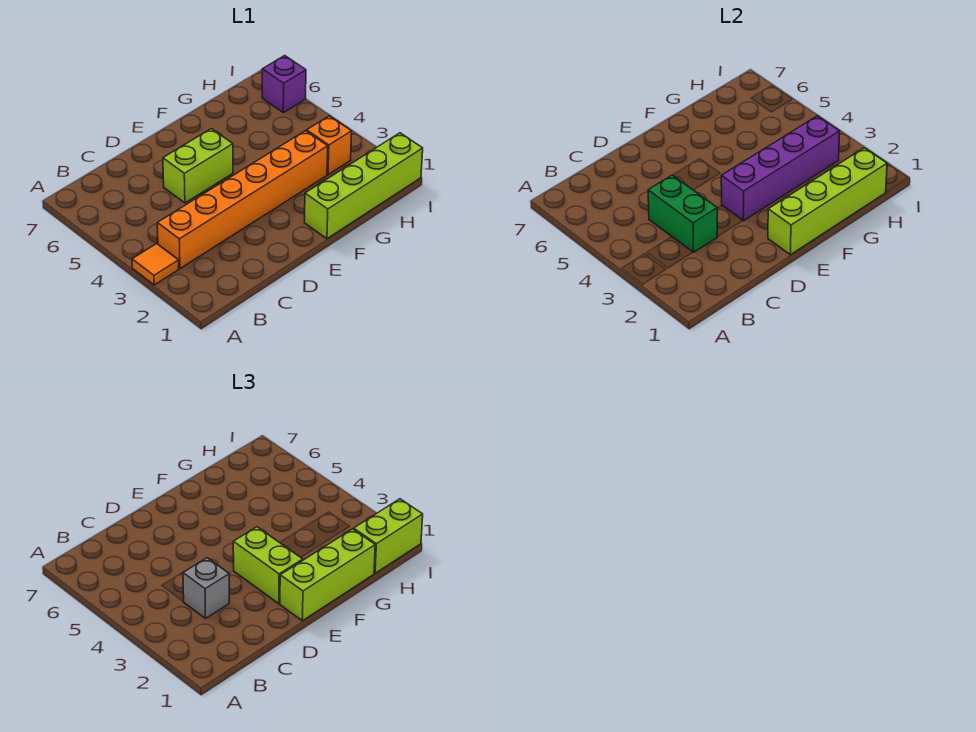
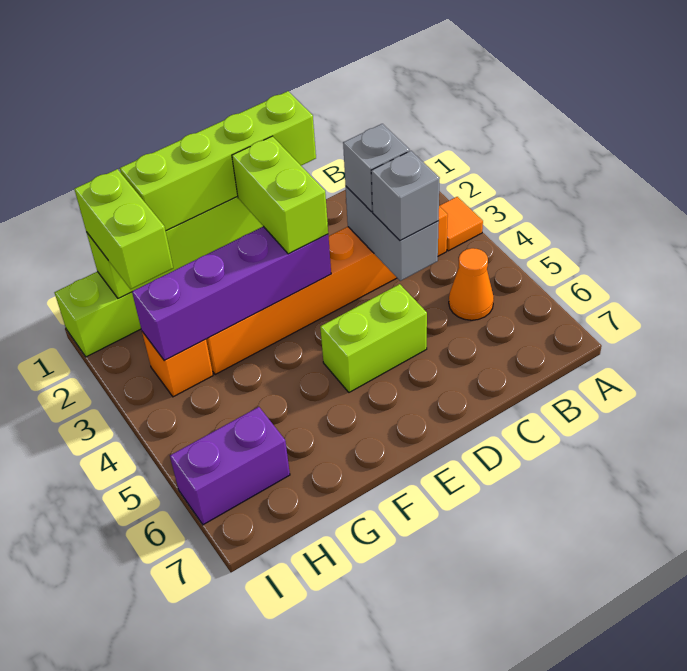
none -> orange 1x1 cone [449,248,494,320]
green 1x2 brick [648,175,717,252] -> grey 1x2 brick [346,187,439,281]
none -> grey 1x1 brick [371,151,440,240]
lime 1x3 brick [280,529,375,621] -> lime 1x4 brick [120,91,316,231]
lime 1x2 brick [354,499,423,573] -> lime 1x2 brick turned to [74,169,173,289]
purple 1x1 brick [262,56,306,113] -> purple 1x2 brick [170,407,290,525]

